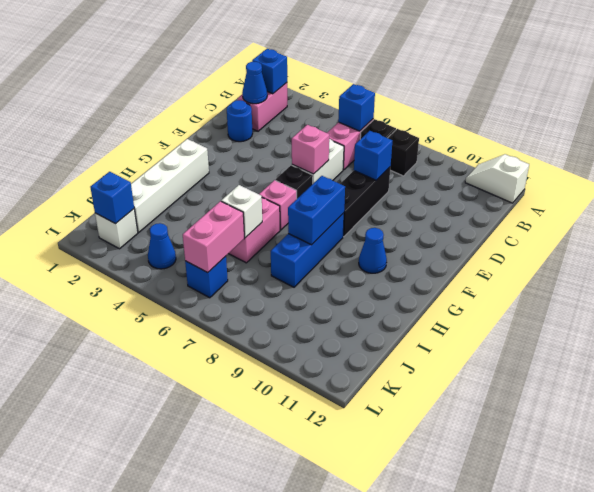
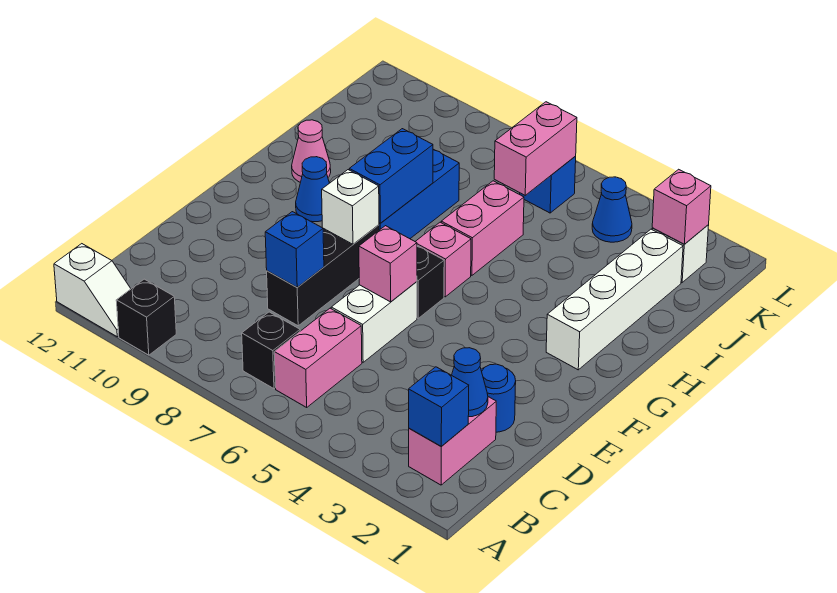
blue 1x1 brick [338,84,375,131] -> none
black 1x1 brick [388,129,419,176] -> black 1x1 brick moved to [116,279,176,355]
none -> pink 1x1 cone [292,120,331,182]
white 1x1 brick [221,185,262,238] -> white 1x1 brick moved to [322,170,379,244]
blue 1x1 brick [90,172,134,224] -> pink 1x1 brick [652,169,711,244]

